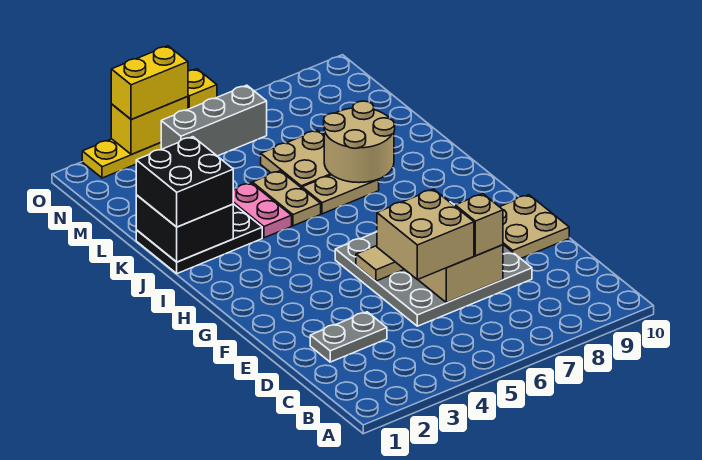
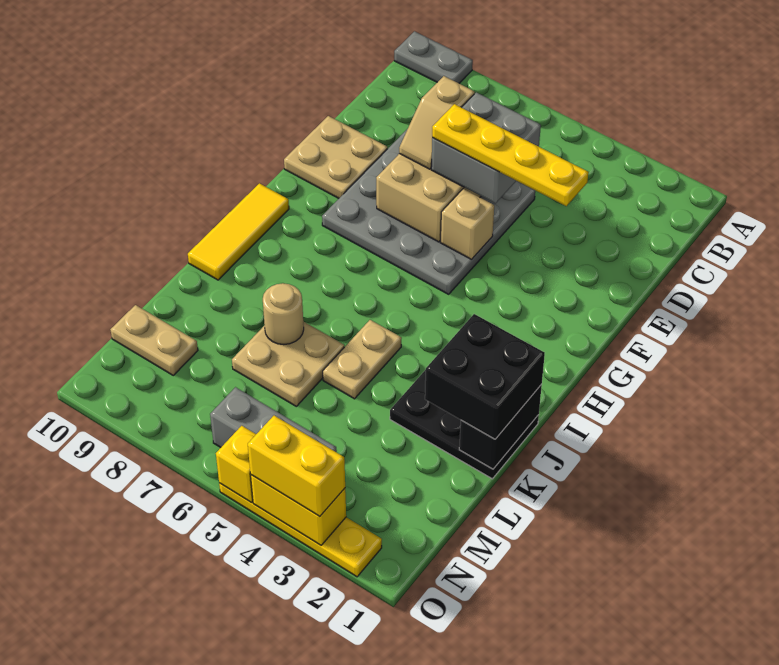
grey 1x2 plate [310,312,387,362] -> grey 1x2 plate moved to [394,31,473,83]
tan 2x2 brick [377,189,474,280] -> grey 2x2 brick [431,92,541,203]
none -> yellow 1x4 plate [432,104,589,206]
tan 1x1 tile [356,246,404,281] -> tan 1x1 brick [440,189,494,259]
none -> yellow 1x3 tile [188,183,289,280]
black 2x2 brick [136,195,233,262] -> black 1x2 brick [459,385,542,469]
pink 1x2 plate [233,183,292,238] -> none
tan 1x2 plate [302,175,379,214] -> tan 1x2 plate moved to [110,305,198,375]
tan 2x2 round brick [324,101,395,183] -> tan 1x1 round brick [263,283,304,345]

